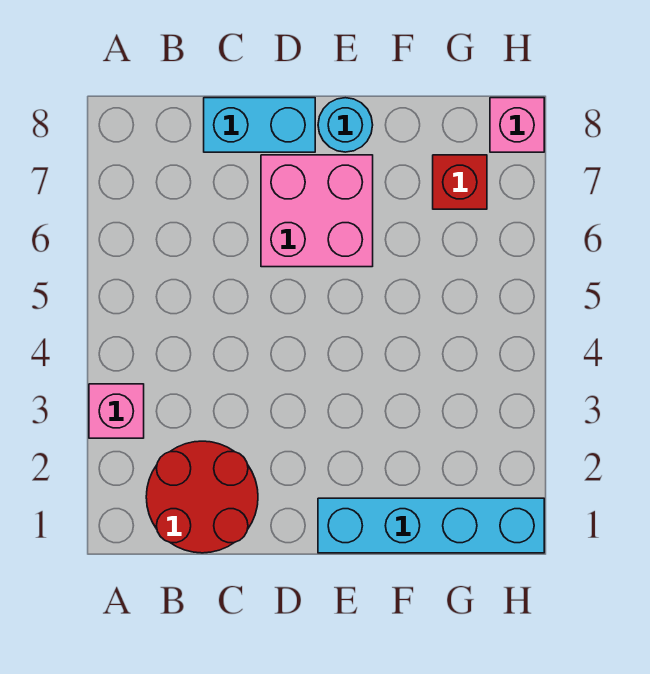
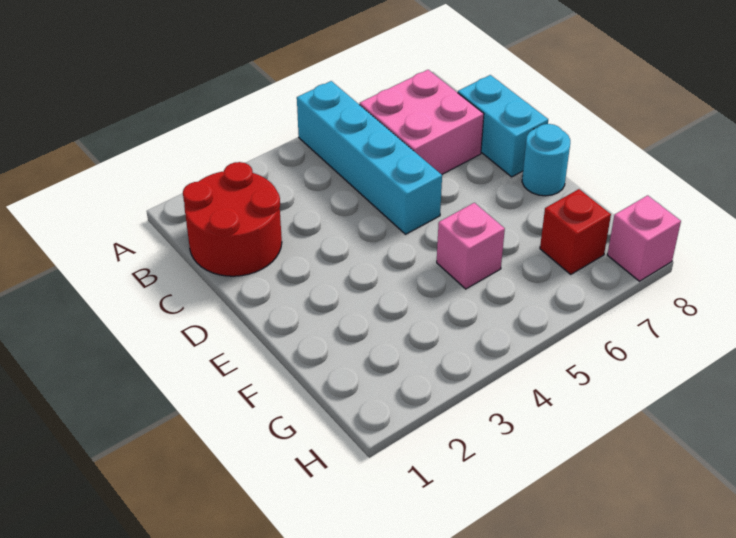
pink 1x1 brick [89,384,144,438] -> pink 1x1 brick moved to [437,203,505,289]
pink 2x2 brick [261,155,373,267] -> pink 2x2 brick moved to [360,70,484,175]
cyan 1x4 brick [318,498,544,553] -> cyan 1x4 brick moved to [297,81,442,234]

